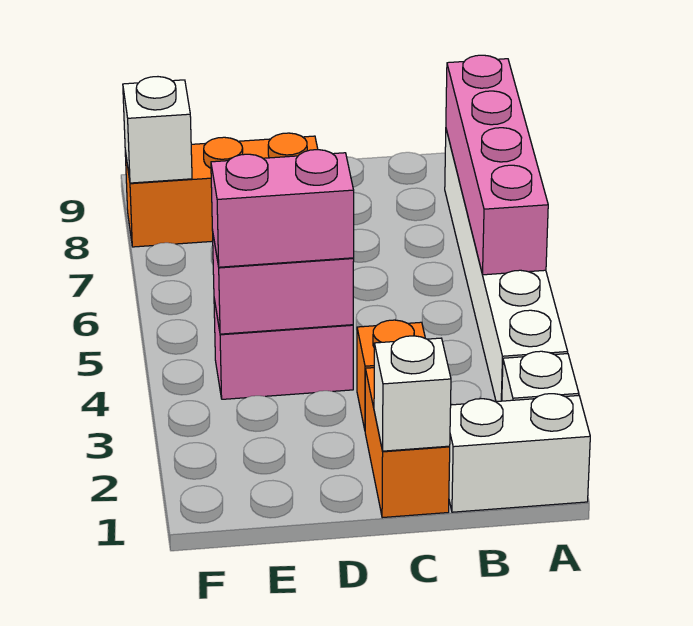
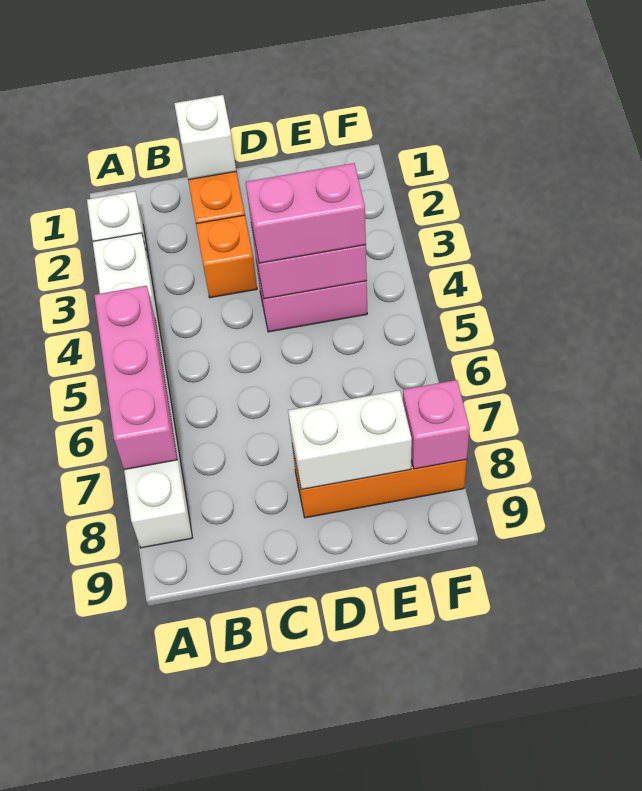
white 1x2 brick [449,394,590,512] -> white 1x2 brick moved to [288,390,412,489]
pink 1x4 brick [446,55,548,275] -> pink 1x3 brick [94,286,177,470]
white 1x1 brick [123,77,192,183] -> pink 1x1 brick [403,380,470,469]

